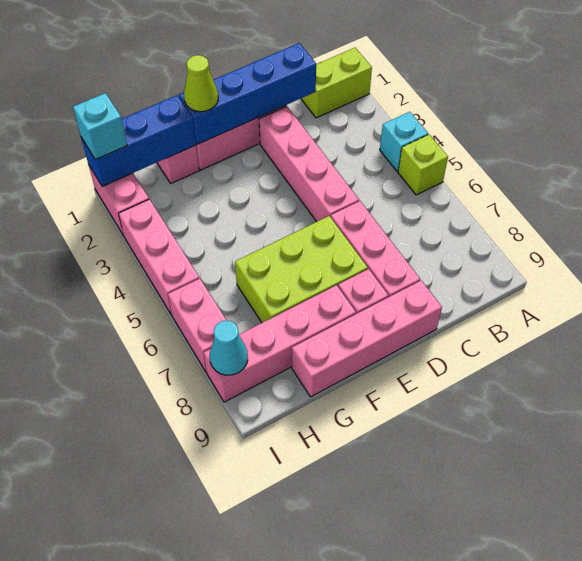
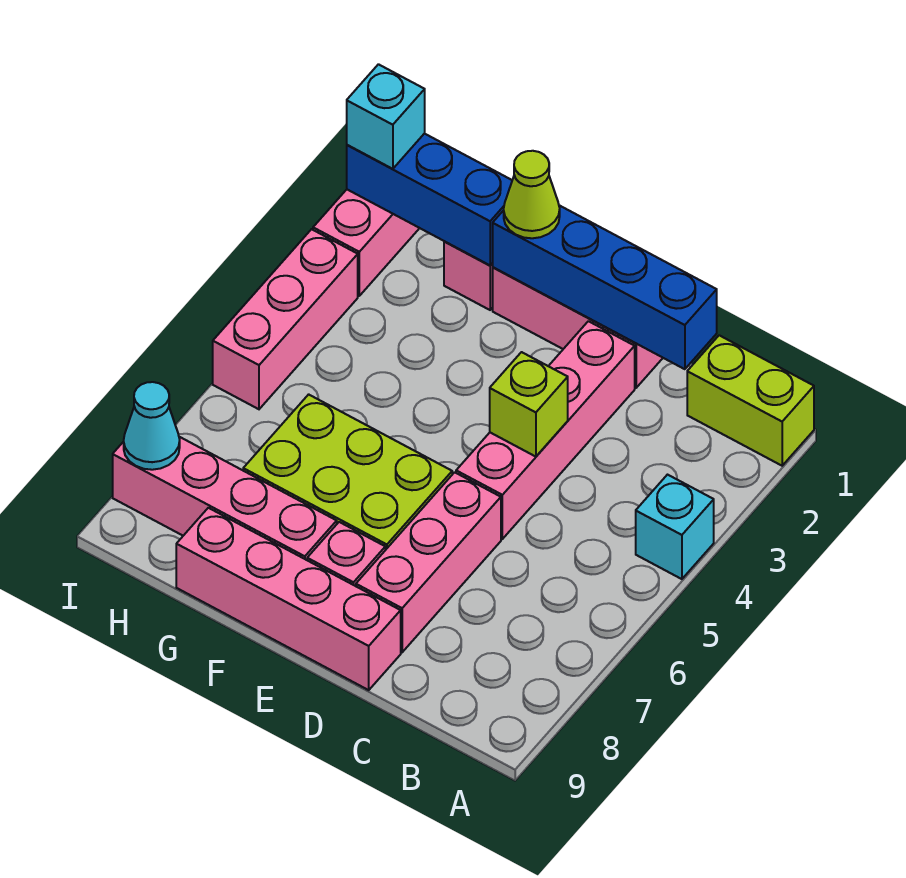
lime 1x1 brick [398,135,448,195] -> lime 1x1 brick moved to [490,352,568,457]
pink 1x2 brick [168,278,226,371] -> none

